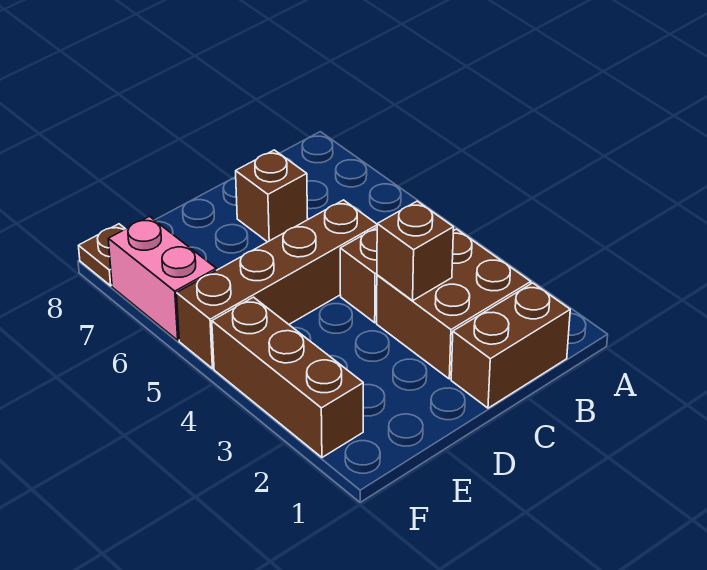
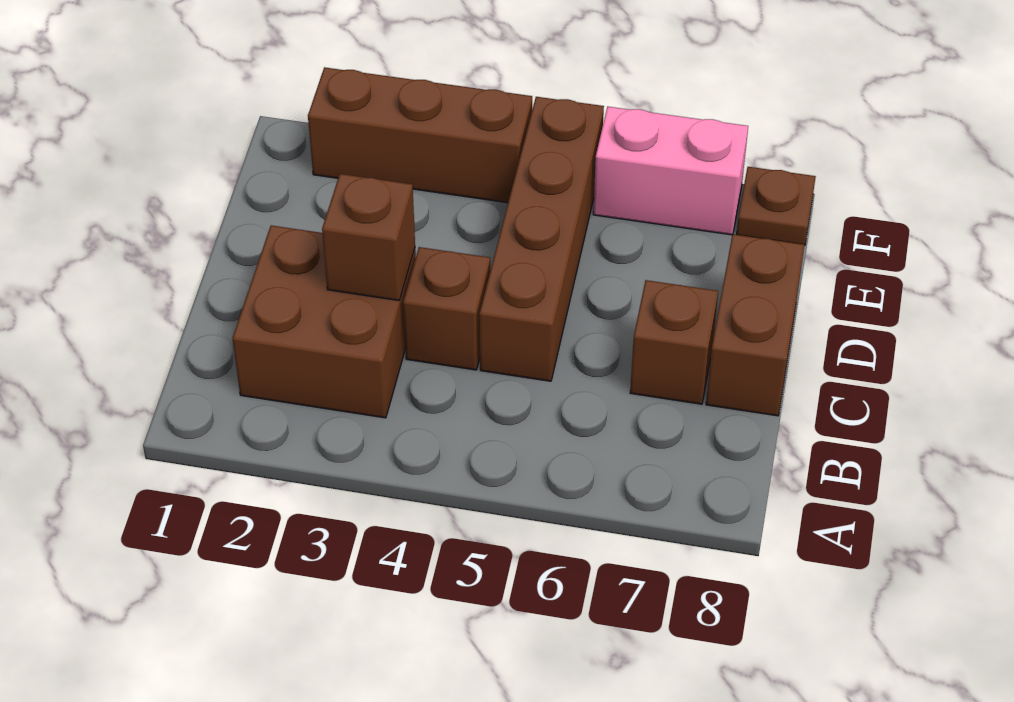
brown 1x2 brick [451,283,570,408] -> brown 1x2 brick moved to [706,234,804,416]

